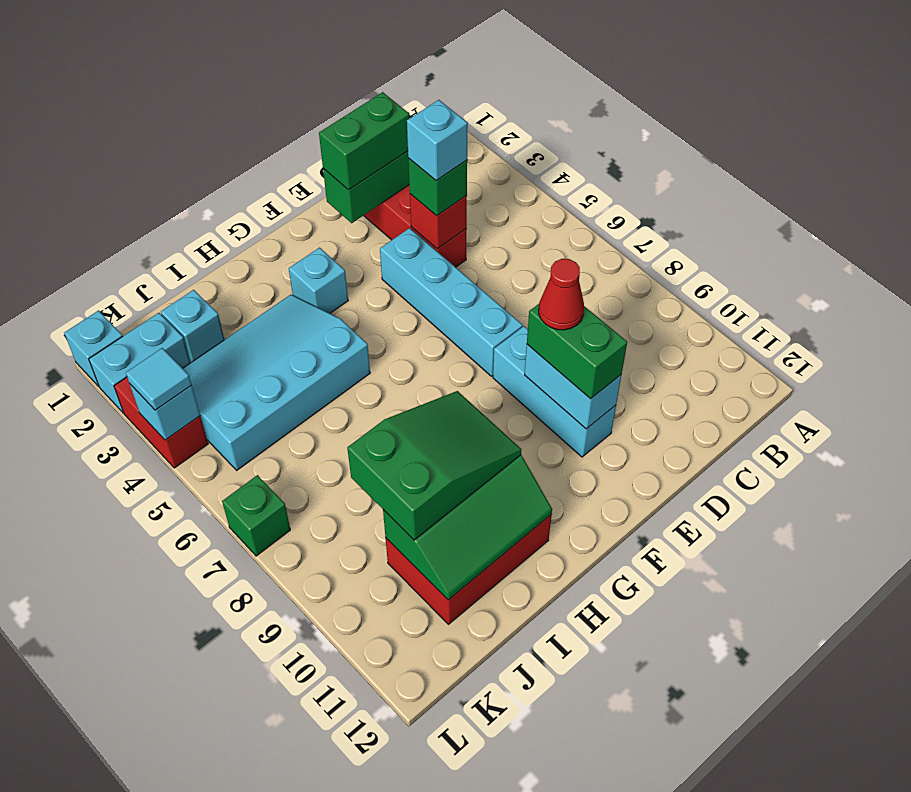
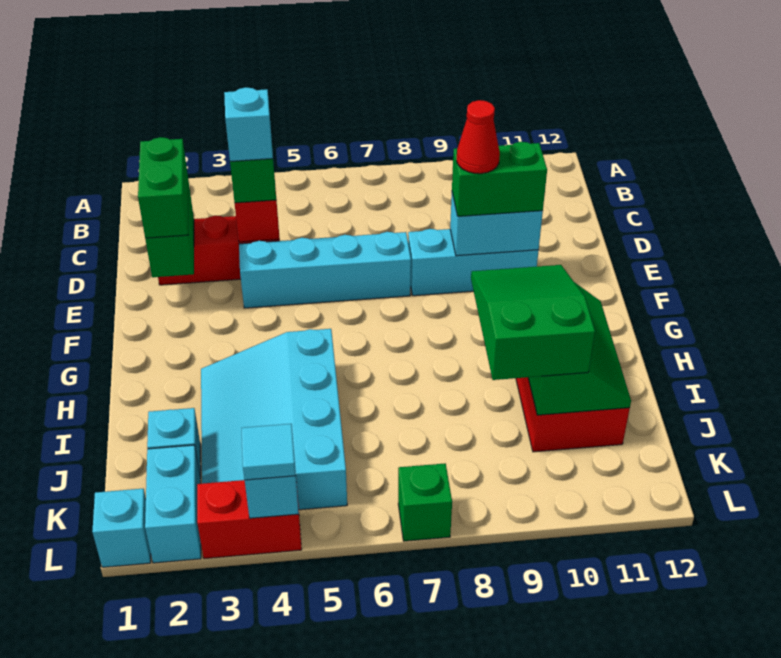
cyan 1x1 brick [289,248,348,313] -> none

